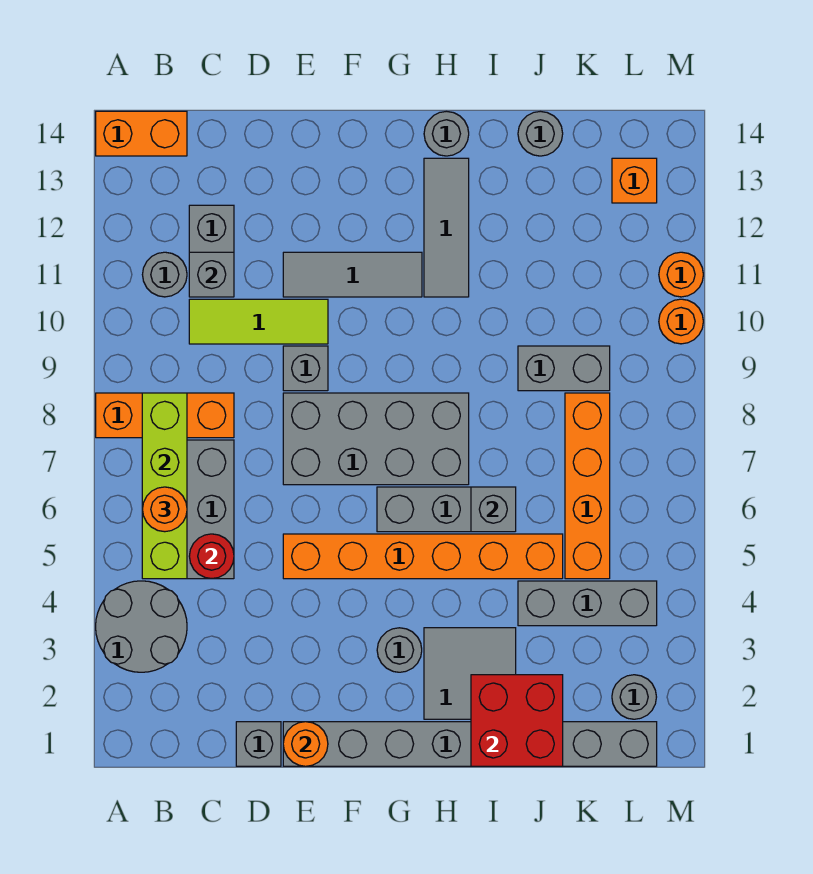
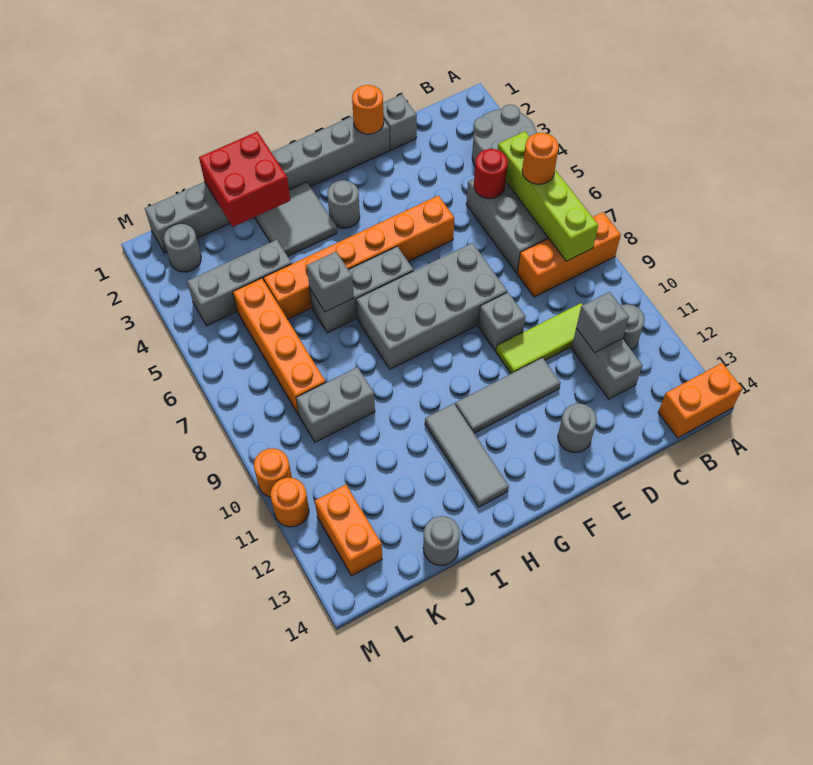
grey 1x1 round brick [424,111,469,156] -> grey 1x1 round brick moved to [558,404,597,453]
orange 1x1 brick [612,158,657,203] -> orange 1x2 brick [315,485,382,576]

